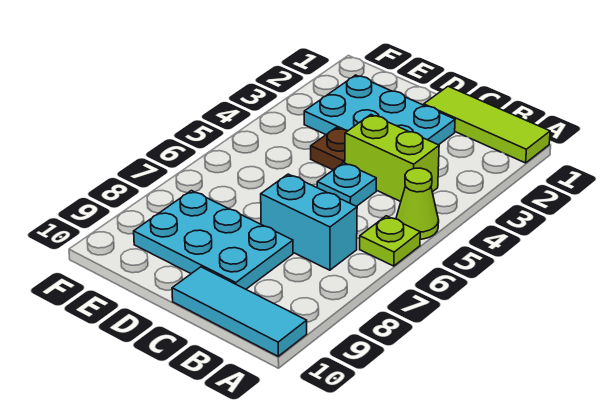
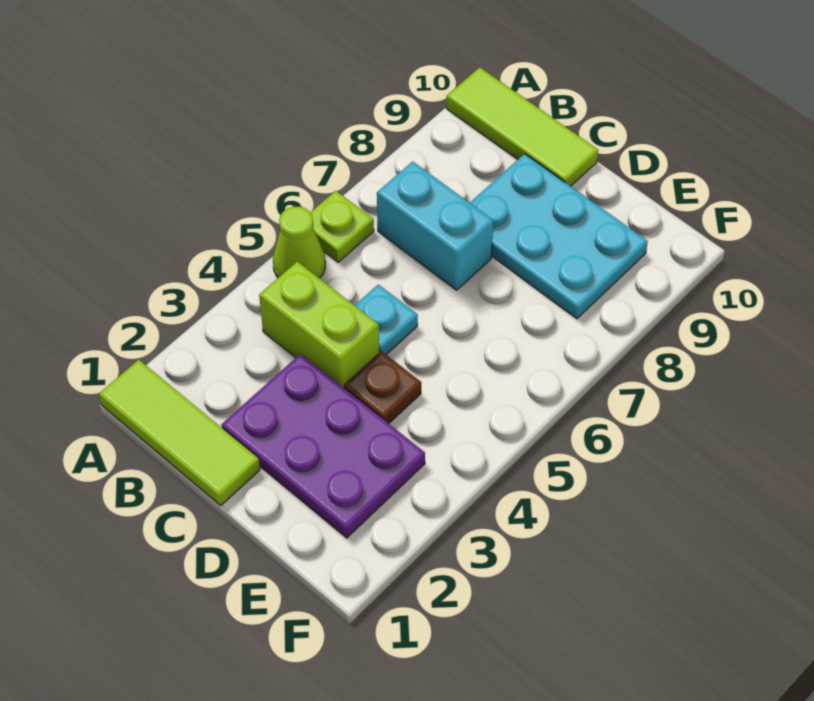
cyan 1x3 tile [172,267,307,356] -> lime 1x3 tile [446,67,598,186]
cyan 2x3 plate [304,75,455,145] -> purple 2x3 plate [221,354,425,538]

